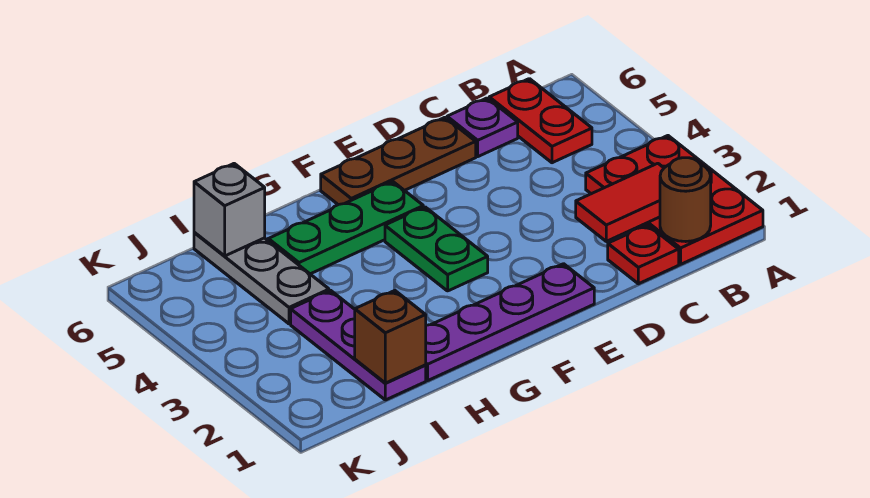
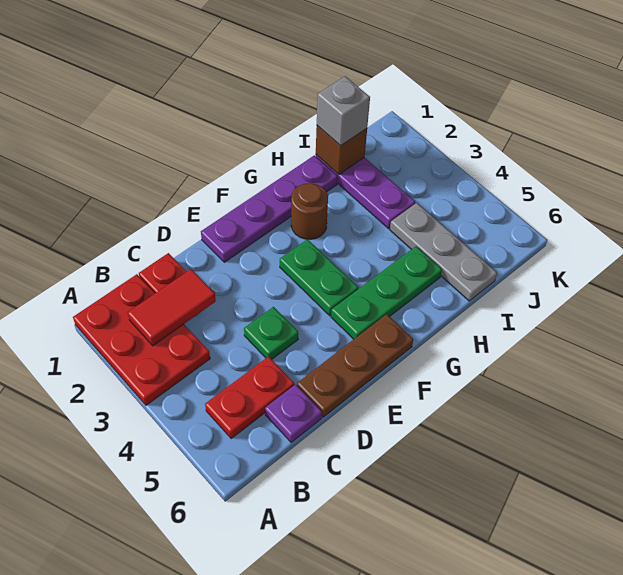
brown 1x1 round brick [660,158,711,242] -> brown 1x1 round brick moved to [291,183,328,239]
red 1x2 plate [489,79,592,163] -> red 1x2 plate turned to [205,357,294,438]
none -> green 1x1 plate [244,307,298,359]
grey 1x1 brick [194,164,265,256] -> grey 1x1 brick moved to [317,76,370,146]

